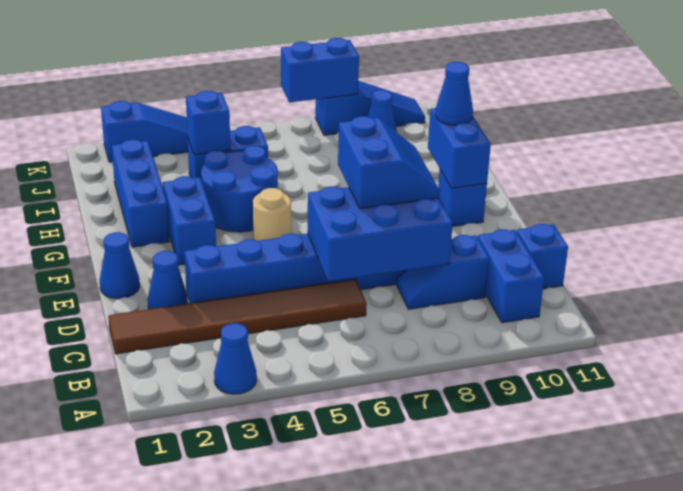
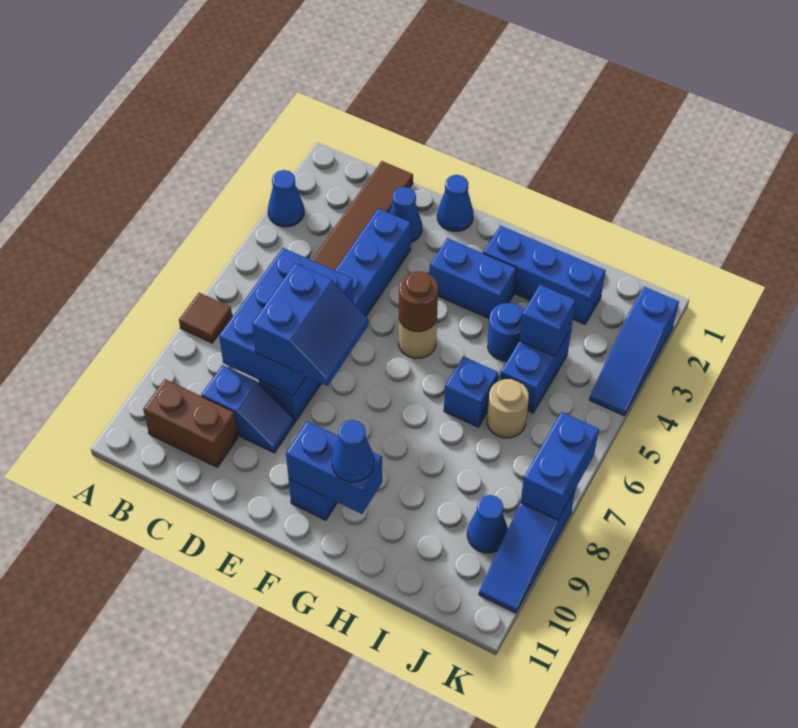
none -> brown 1x1 tile [179,293,232,343]
blue 1x2 brick [478,229,544,323] -> brown 1x2 brick [143,379,238,467]
blue 1x2 slope [397,235,489,309] -> blue 1x2 slope turned to [201,365,294,453]
blue 1x1 brick [517,224,568,289] -> blue 1x1 brick moved to [444,357,498,427]
blue 2x2 slope [338,116,440,209] -> blue 2x2 slope turned to [252,263,369,386]
none -> brown 1x1 round brick [399,272,438,332]
blue 2x2 round brick [201,146,278,232] -> blue 1x1 round brick [488,303,524,361]
none -> tan 1x1 round brick [487,379,529,438]

